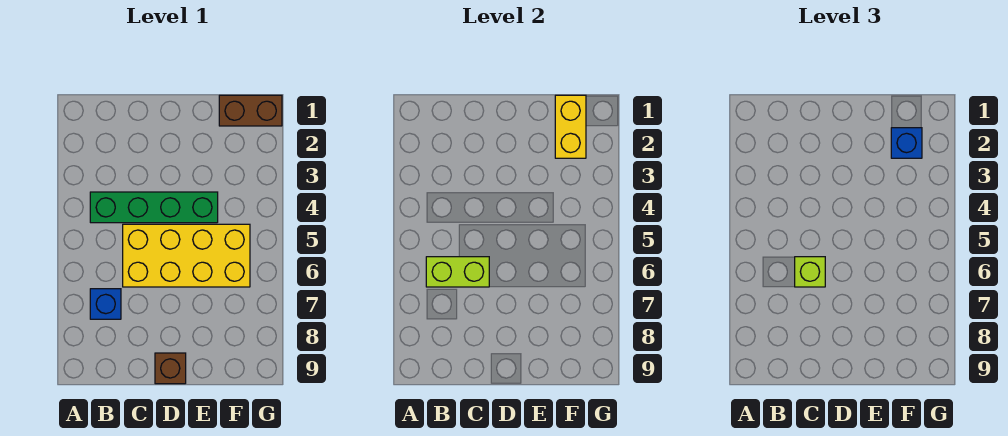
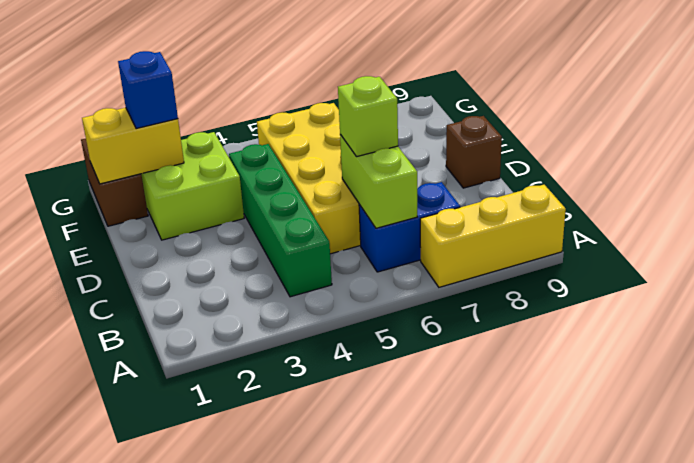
none -> yellow 1x3 brick [420,185,566,287]
blue 1x1 brick [90,289,121,319] -> blue 1x2 brick [359,182,460,272]
none -> lime 2x2 brick [141,132,244,240]

